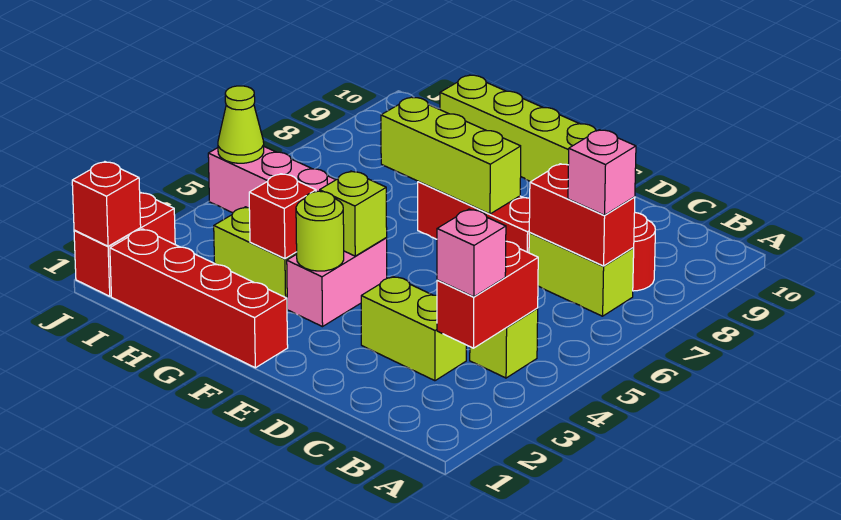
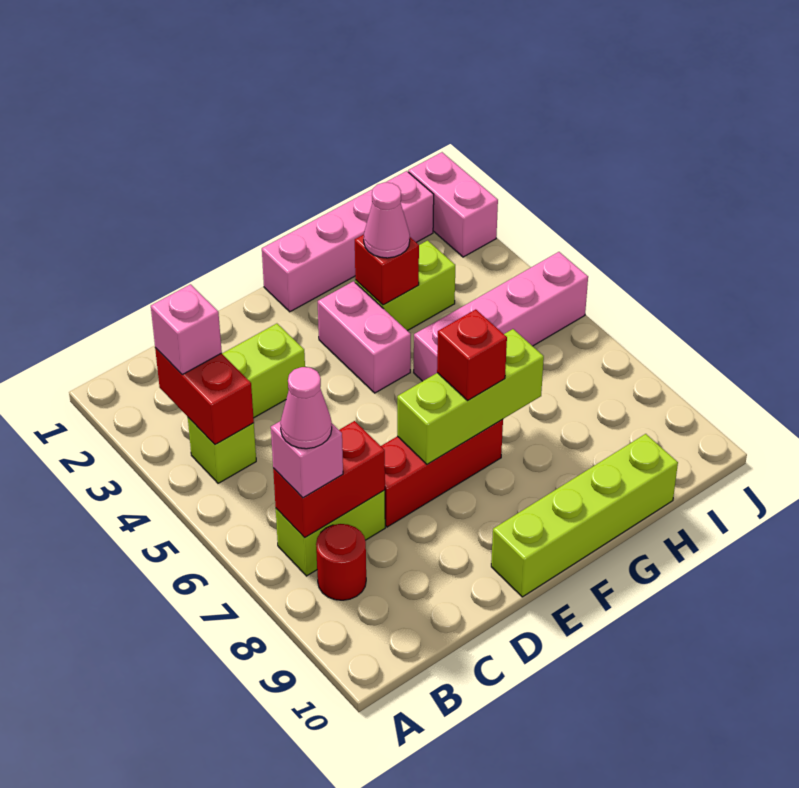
none -> pink 1x1 cone [280,367,332,449]
red 1x4 brick [110,229,288,368] -> pink 1x4 brick [262,171,434,312]
lime 1x1 round brick [296,191,344,271] -> none
lime 1x1 brick [320,171,387,256] -> none
none -> pink 1x1 cone [364,182,410,258]
red 1x2 brick [74,192,175,296] -> pink 1x2 brick [408,152,498,257]
red 1x1 brick [72,162,141,246] -> red 1x1 brick moved to [437,309,507,400]
lime 1x1 cone [218,86,264,163] -> none

